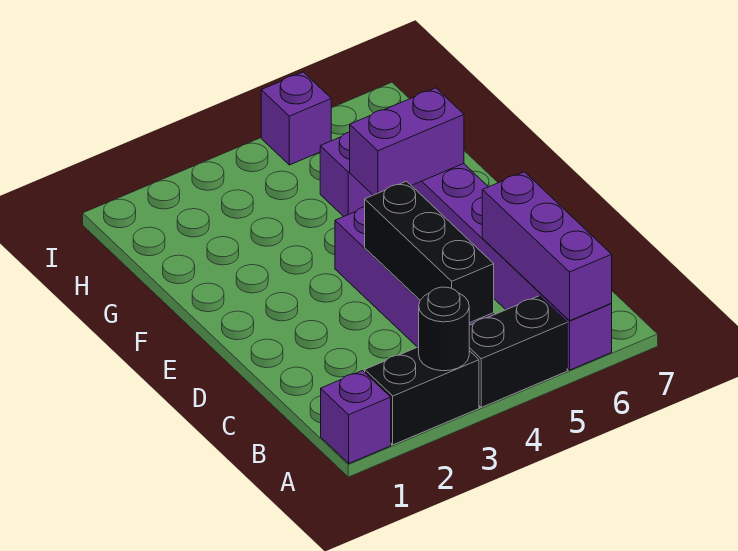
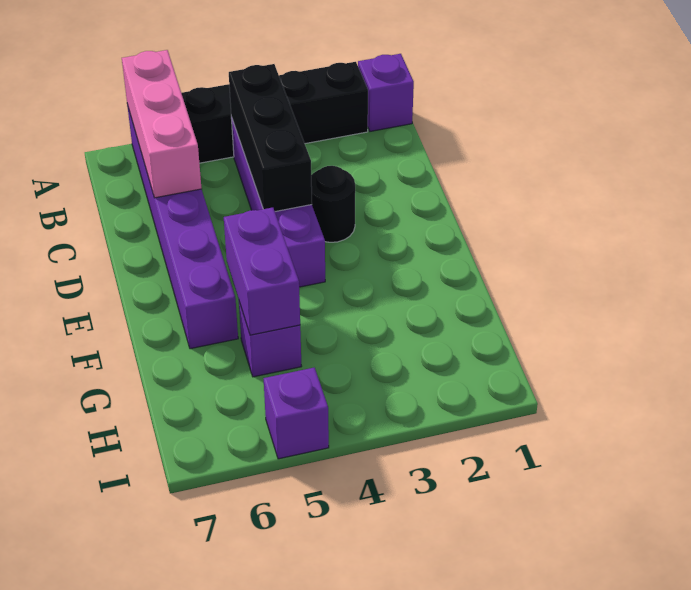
black 1x1 round brick [419,287,469,371] -> black 1x1 round brick moved to [311,166,355,242]
purple 1x3 brick [482,172,612,321] -> pink 1x3 brick [122,50,202,198]
purple 1x2 brick [350,88,464,195] -> purple 1x2 brick turned to [224,208,300,335]

